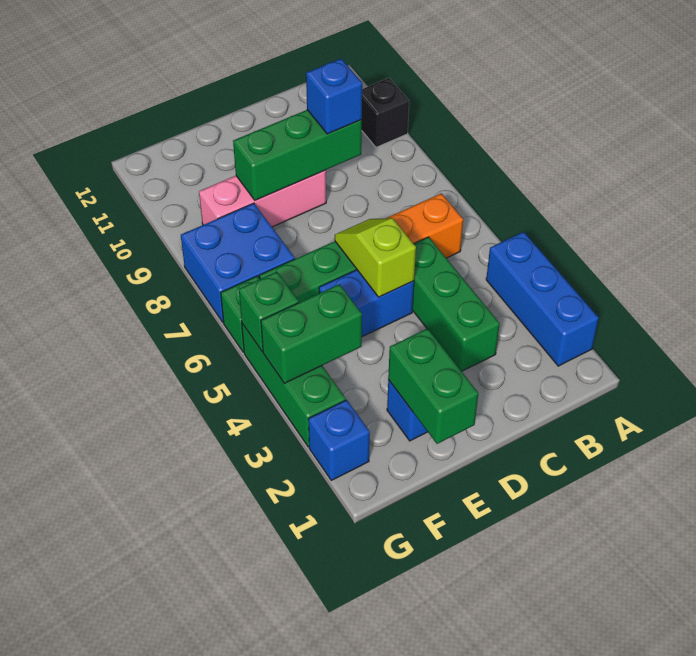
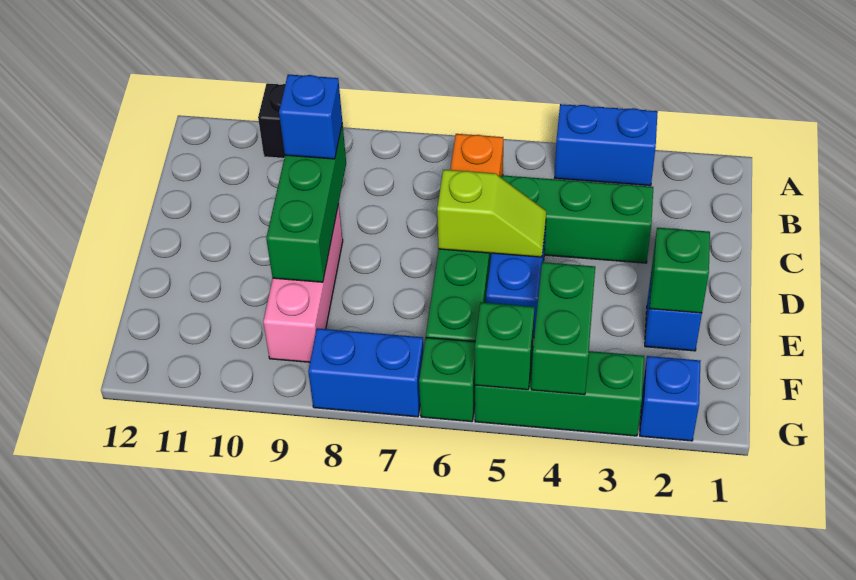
blue 1x3 brick [486,232,599,366] -> blue 1x2 brick [555,104,658,186]
lime 1x2 slope [335,218,416,297] -> lime 1x2 slope turned to [437,170,546,257]
green 1x2 brick [388,328,478,444] -> green 1x1 brick [650,228,710,313]
blue 2x2 brick [181,203,295,323] -> blue 1x2 brick [308,328,423,417]

